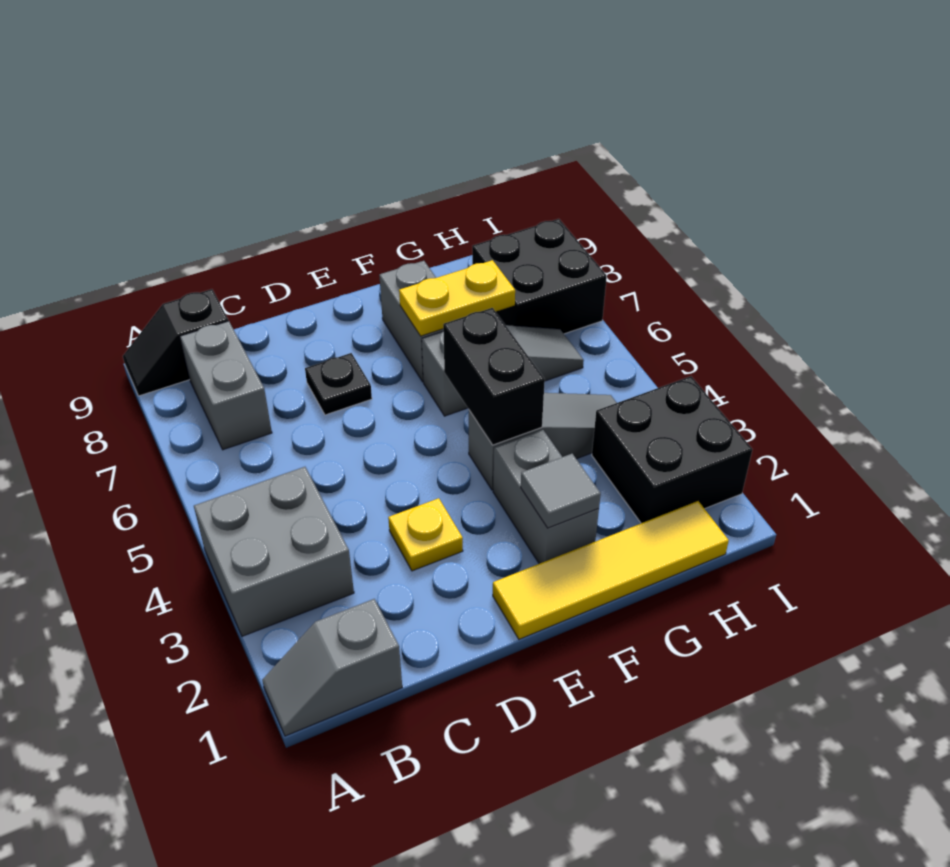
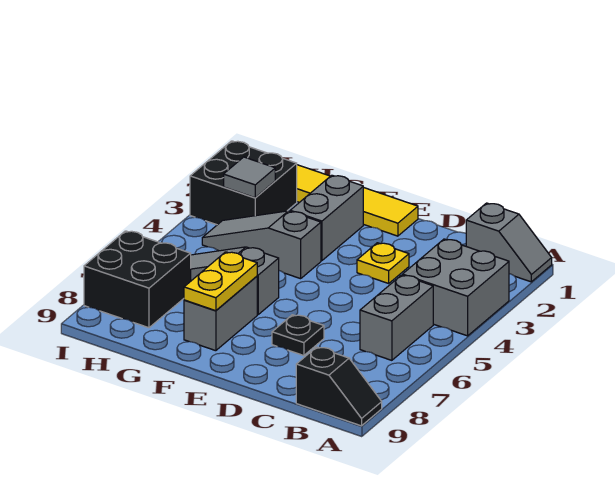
grey 1x2 brick [180,321,272,450] -> grey 1x2 brick moved to [360,275,433,360]
grey 1x1 tile [521,454,601,528] -> grey 1x1 tile moved to [224,157,275,198]
black 1x2 brick [443,308,545,445] -> none
yellow 1x2 plate [399,260,515,336] -> yellow 1x2 plate turned to [184,252,257,311]

